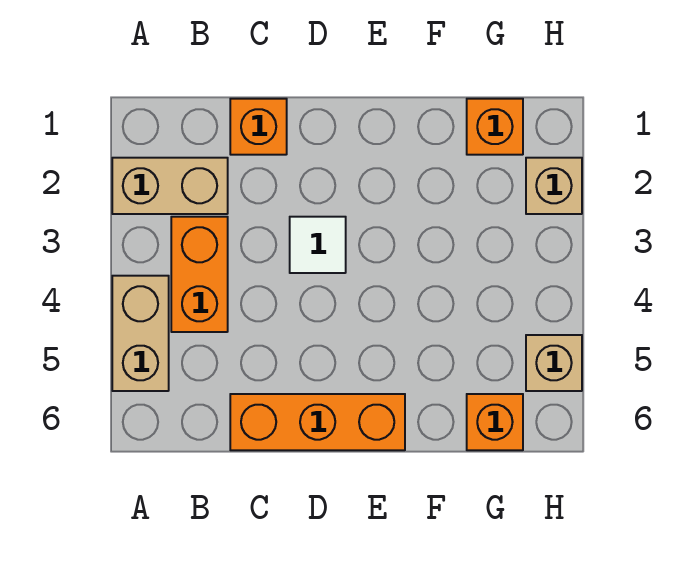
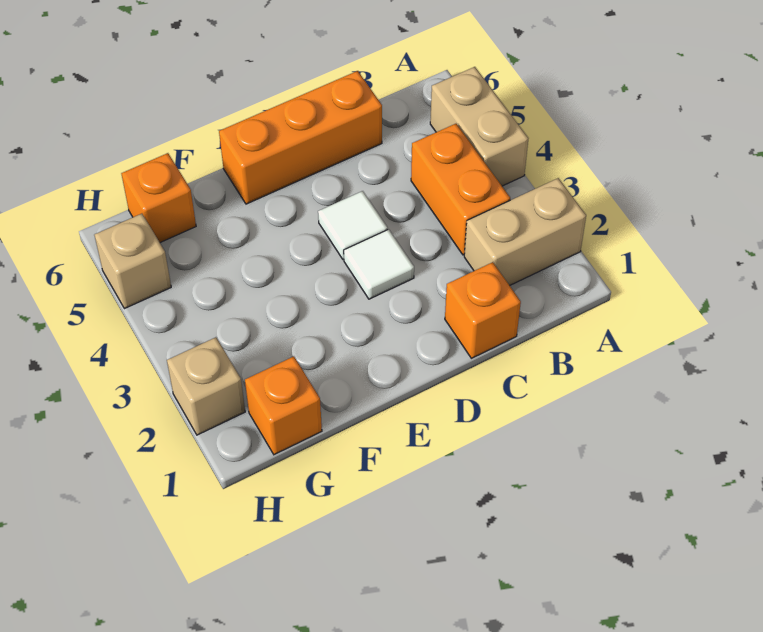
none -> white 1x1 tile [318,191,388,259]

